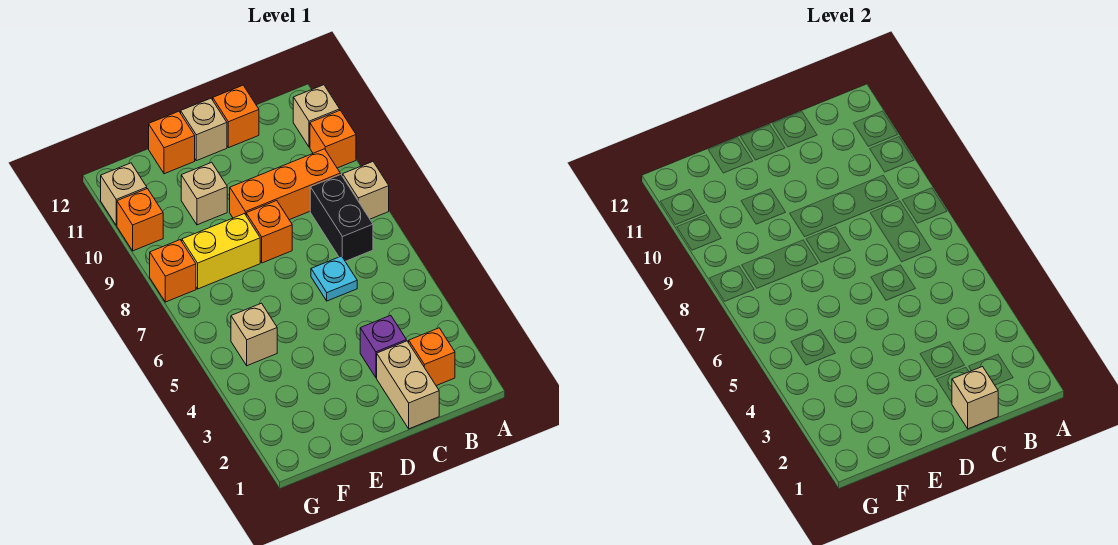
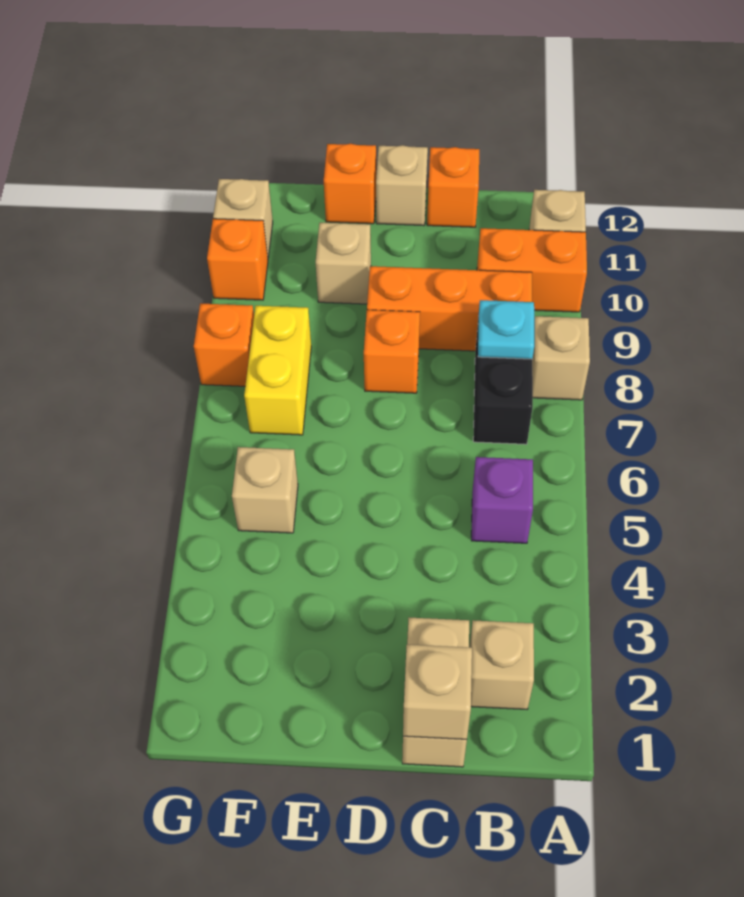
orange 1x1 brick [310,110,356,168] -> orange 1x2 brick [477,228,587,312]
orange 1x1 brick [409,328,455,386] -> tan 1x1 brick [469,620,534,709]
purple 1x1 brick [360,315,406,378] -> purple 1x1 brick moved to [471,457,533,543]
cyan 1x1 plate [311,256,357,301] -> cyan 1x1 plate moved to [478,300,534,359]
yellow 1x2 brick [182,214,260,289] -> yellow 1x2 brick turned to [244,306,311,435]

